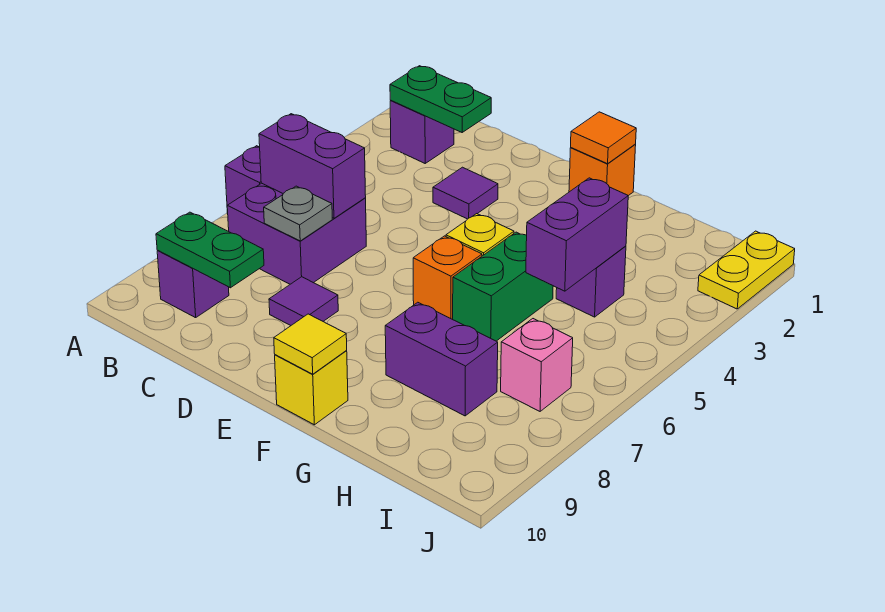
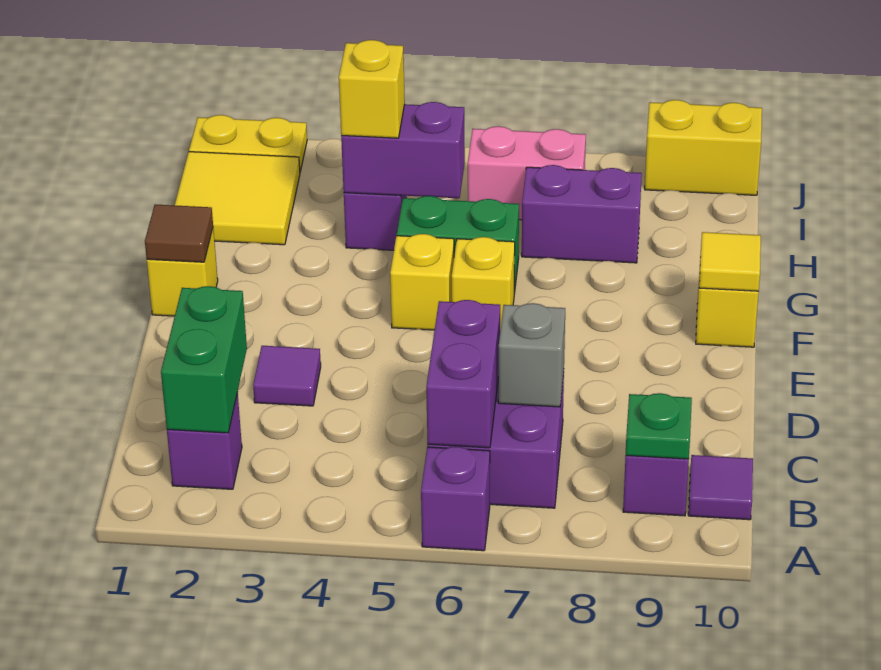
green 1x2 plate [390,66,491,132] -> green 1x2 brick [161,286,247,433]
green 1x2 plate [156,212,264,288] -> green 1x1 plate [626,393,692,459]
grey 1x1 plate [264,186,332,241] -> grey 1x1 brick [498,303,565,407]
purple 1x1 tile [269,277,338,325] -> purple 1x1 tile moved to [688,455,753,520]
orange 1x1 brick [569,145,636,196] -> yellow 1x1 brick [147,229,218,316]
orange 1x1 tile [571,112,636,164] -> brown 1x1 tile [145,205,213,262]
orange 1x1 brick [413,236,482,319] -> yellow 1x1 brick [452,237,515,330]
purple 1x2 brick [385,302,498,416] -> purple 1x2 brick turned to [522,165,642,263]
none -> yellow 2x2 tile [175,152,300,245]
none -> yellow 1x1 brick [339,40,405,138]
pink 1x1 brick [501,319,573,411] -> pink 1x2 brick [468,126,586,220]
none -> yellow 1x2 brick [645,100,762,195]

